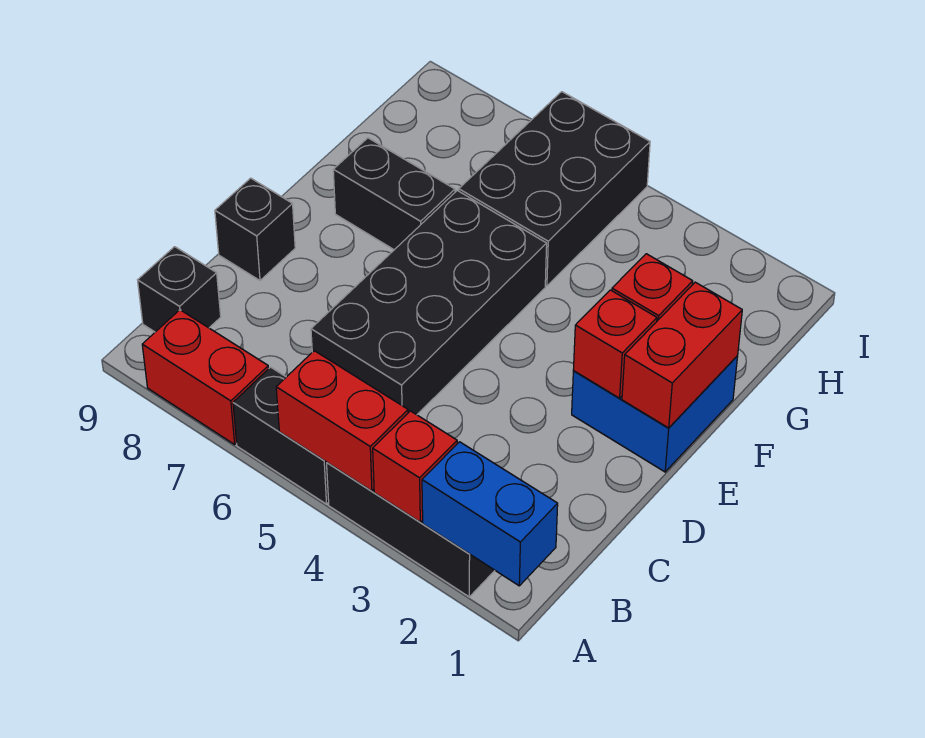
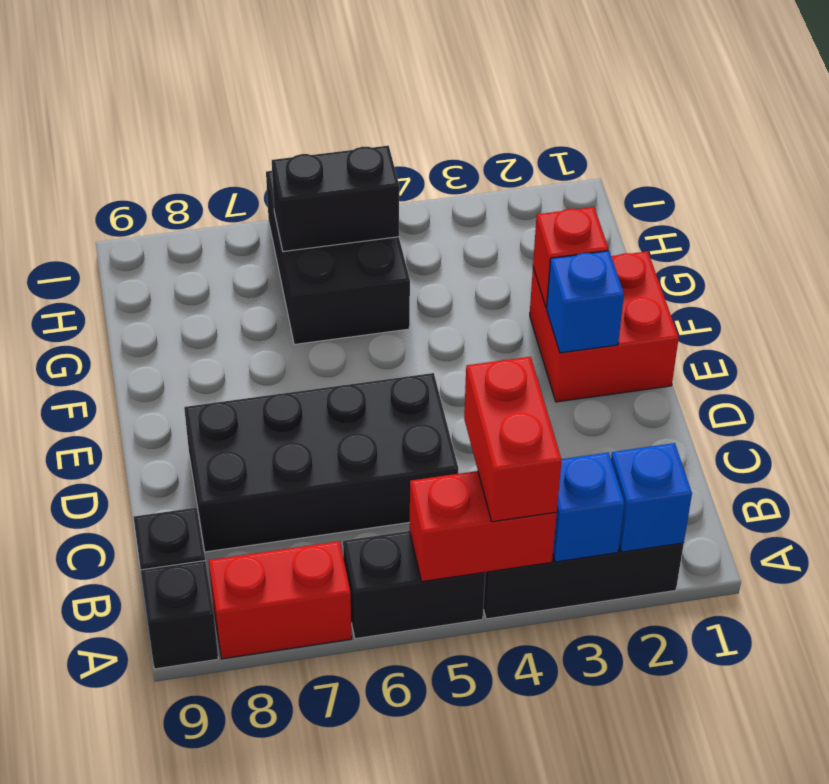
blue 1x2 brick [422,442,558,586] -> blue 1x1 brick [611,443,692,552]
red 1x1 brick [373,411,457,522] -> blue 1x1 brick [553,453,625,562]
black 2x4 brick [311,191,547,415] -> black 2x4 brick turned to [184,373,458,552]
black 1x1 brick [215,178,295,280] -> black 1x1 brick moved to [141,561,218,669]
blue 2x2 brick [572,356,738,472] -> red 2x2 brick [530,251,679,402]
red 1x2 brick [622,282,742,428] -> red 1x2 brick moved to [464,357,562,522]
red 1x1 brick [573,290,657,398] -> blue 1x1 brick [547,251,624,353]
black 1x2 brick [333,138,455,250] -> black 1x2 brick moved to [272,146,399,252]

